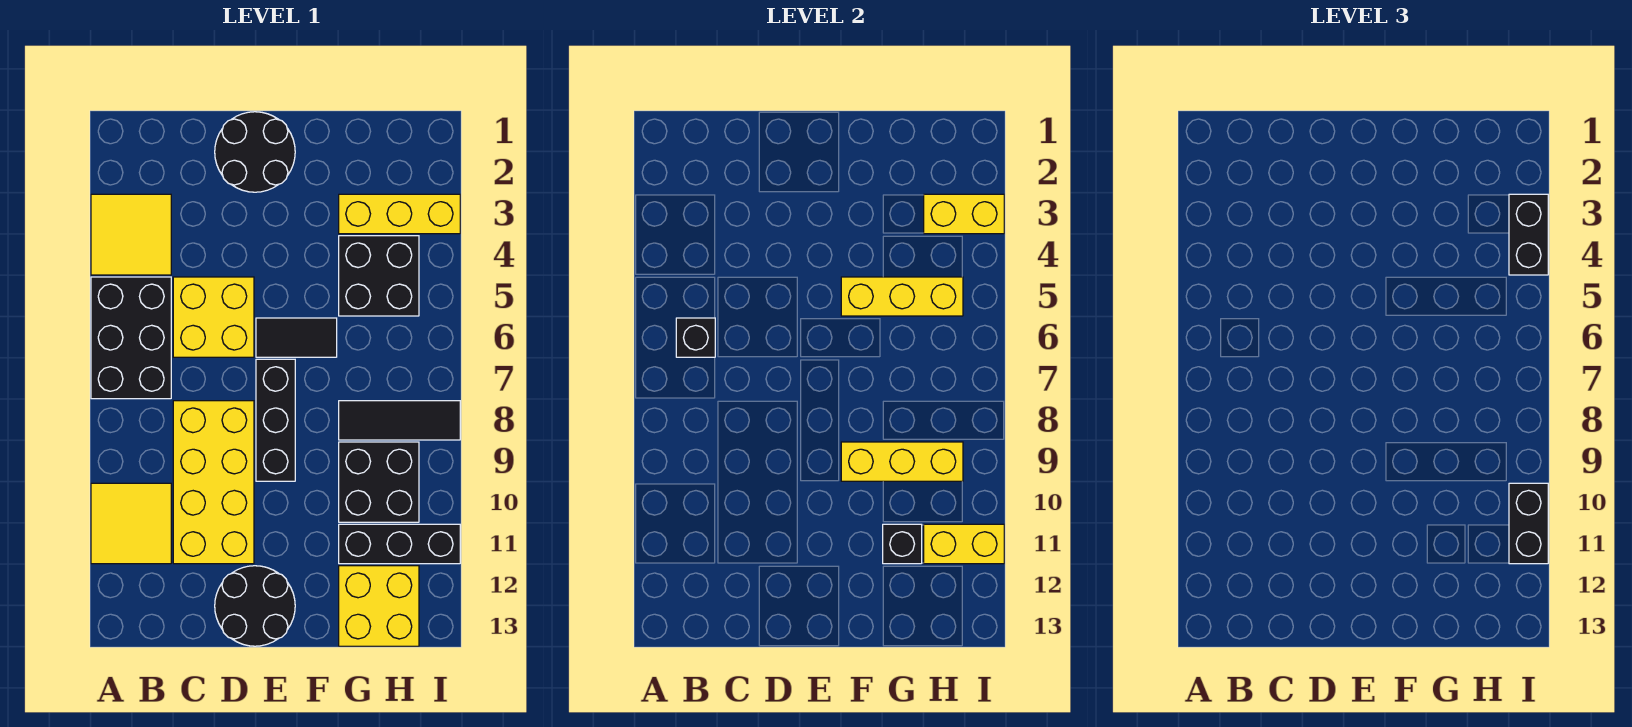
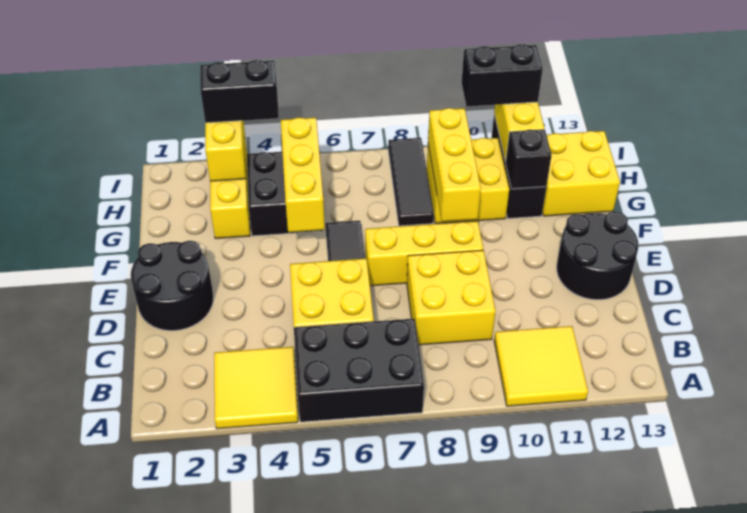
black 1x1 brick [676,318,715,357] -> none
yellow 2x4 brick [173,401,254,564] -> yellow 2x2 brick [407,250,496,345]
black 1x3 brick [256,359,295,481] -> yellow 1x3 brick [365,221,483,286]
black 2x2 brick [339,442,419,522] -> yellow 2x2 brick [427,138,509,224]

